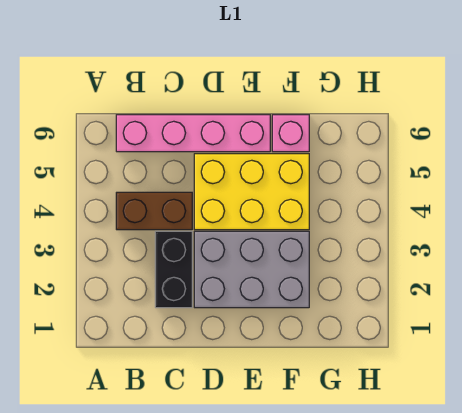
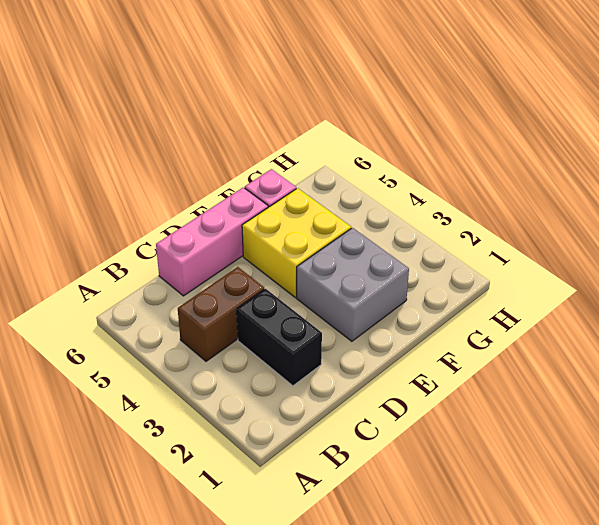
pink 1x4 brick [116,115,270,152] -> pink 1x3 brick [156,187,268,296]
grey 2x3 brick [194,231,309,308] -> grey 2x2 brick [297,228,409,341]
yellow 2x3 brick [194,154,309,230] -> yellow 2x2 brick [242,188,351,298]

